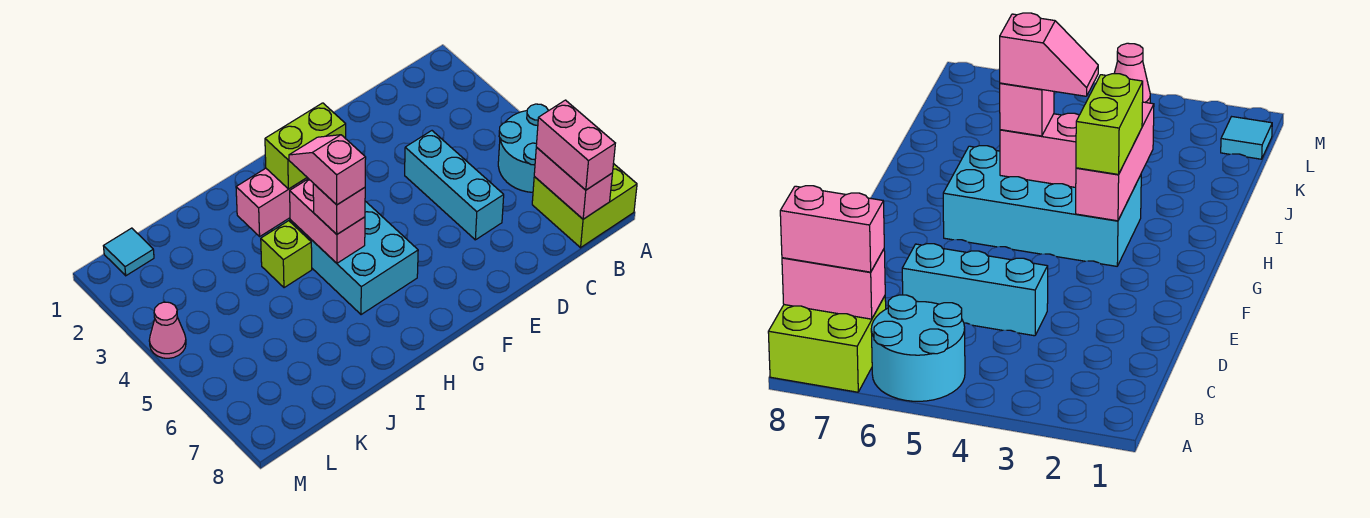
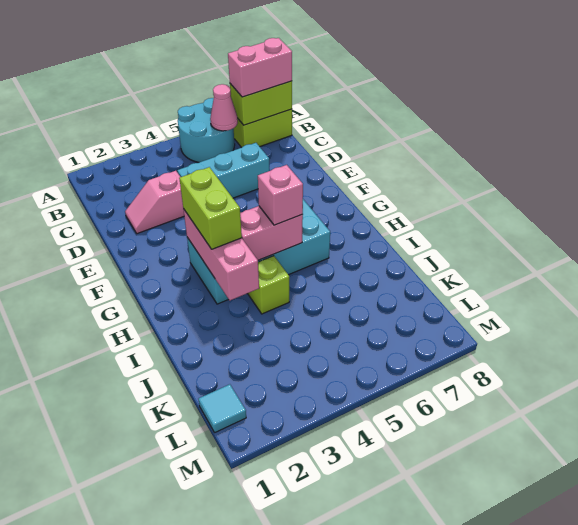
pink 1x2 brick [534,147,612,219] -> lime 1x2 brick [230,81,292,125]
pink 1x2 slope [289,135,366,205] -> pink 1x2 slope moved to [125,171,184,234]
pink 1x1 cone [149,302,186,358] -> pink 1x1 cone moved to [210,84,238,131]

